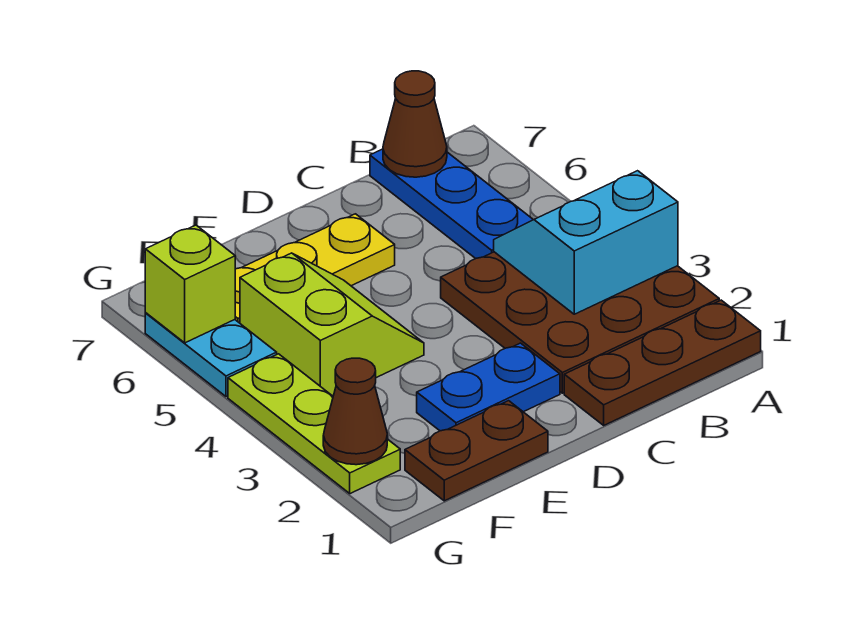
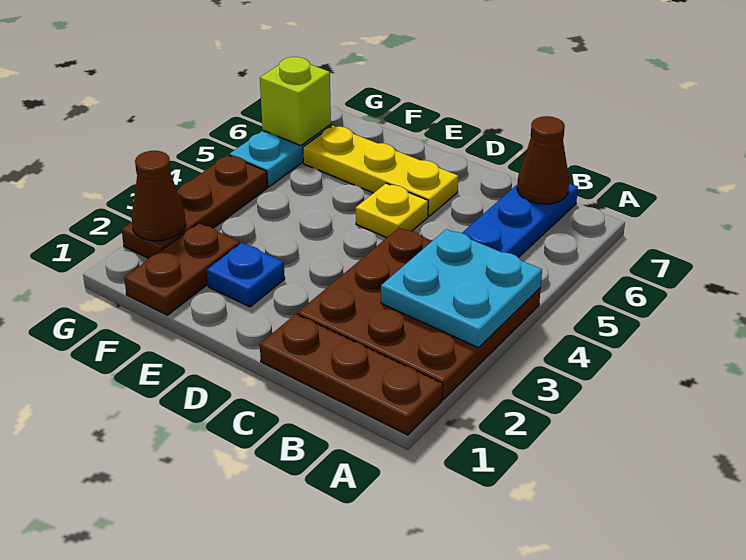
cyan 2x2 slope [494,171,678,314] -> cyan 2x2 plate [381,229,542,348]
blue 1x2 plate [417,343,560,431] -> blue 1x1 plate [207,243,285,307]
none -> yellow 1x1 plate [356,183,428,238]
brown 1x2 plate [405,401,548,501] -> brown 1x2 plate turned to [124,223,240,315]
lime 2x2 slope [240,253,424,396] -> none
lime 1x3 plate [228,354,400,494] -> brown 1x3 plate [122,155,268,258]

